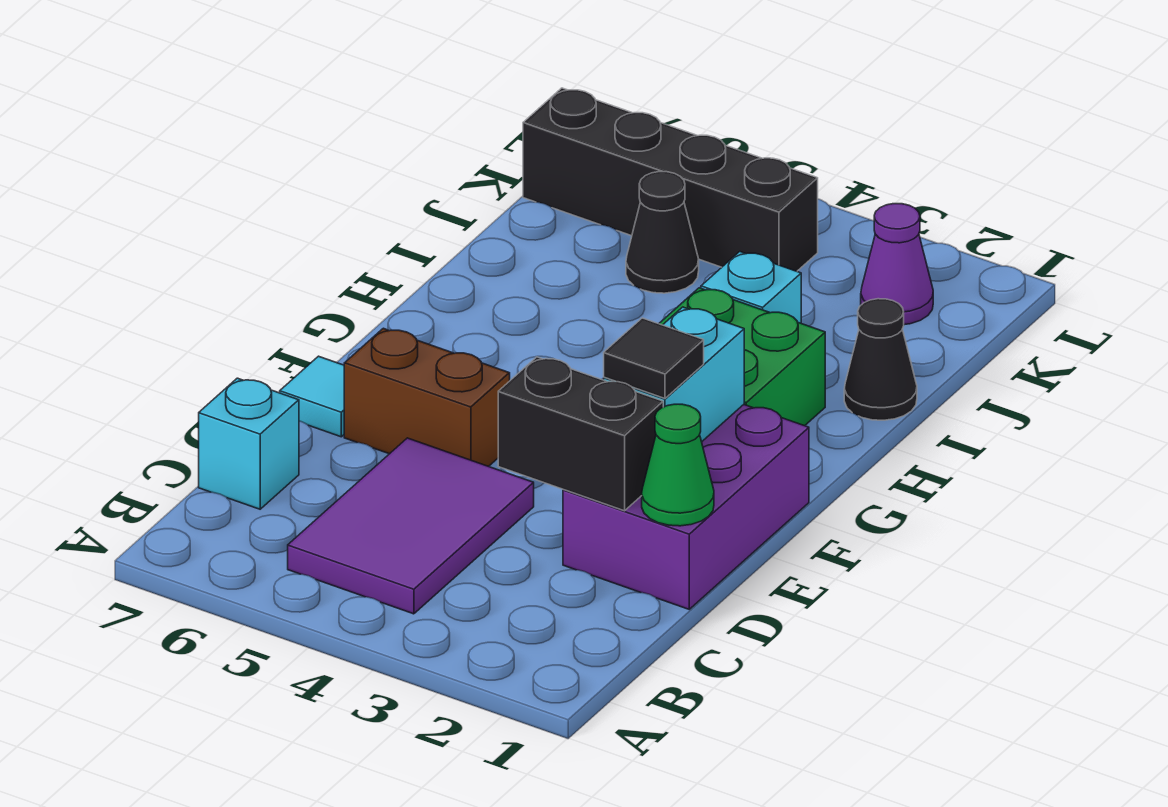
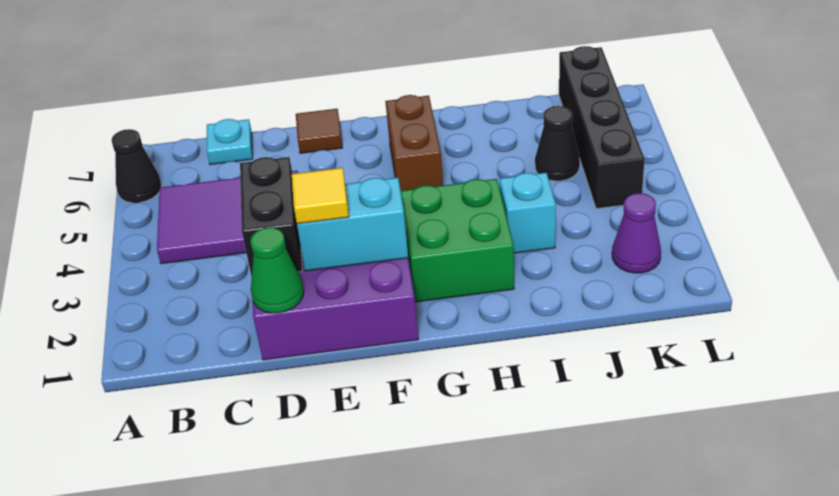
cyan 1x1 brick [199,378,299,509] -> cyan 1x1 plate [207,119,253,165]
black 1x1 tile [604,318,704,398] -> yellow 1x1 tile [292,168,349,224]
brown 1x2 brick [344,328,510,466] -> brown 1x2 brick moved to [385,95,443,191]
cyan 1x1 tile [280,356,344,437] -> brown 1x1 tile [296,109,343,153]
black 1x1 cone [844,299,917,420] -> black 1x1 cone moved to [112,129,162,203]

